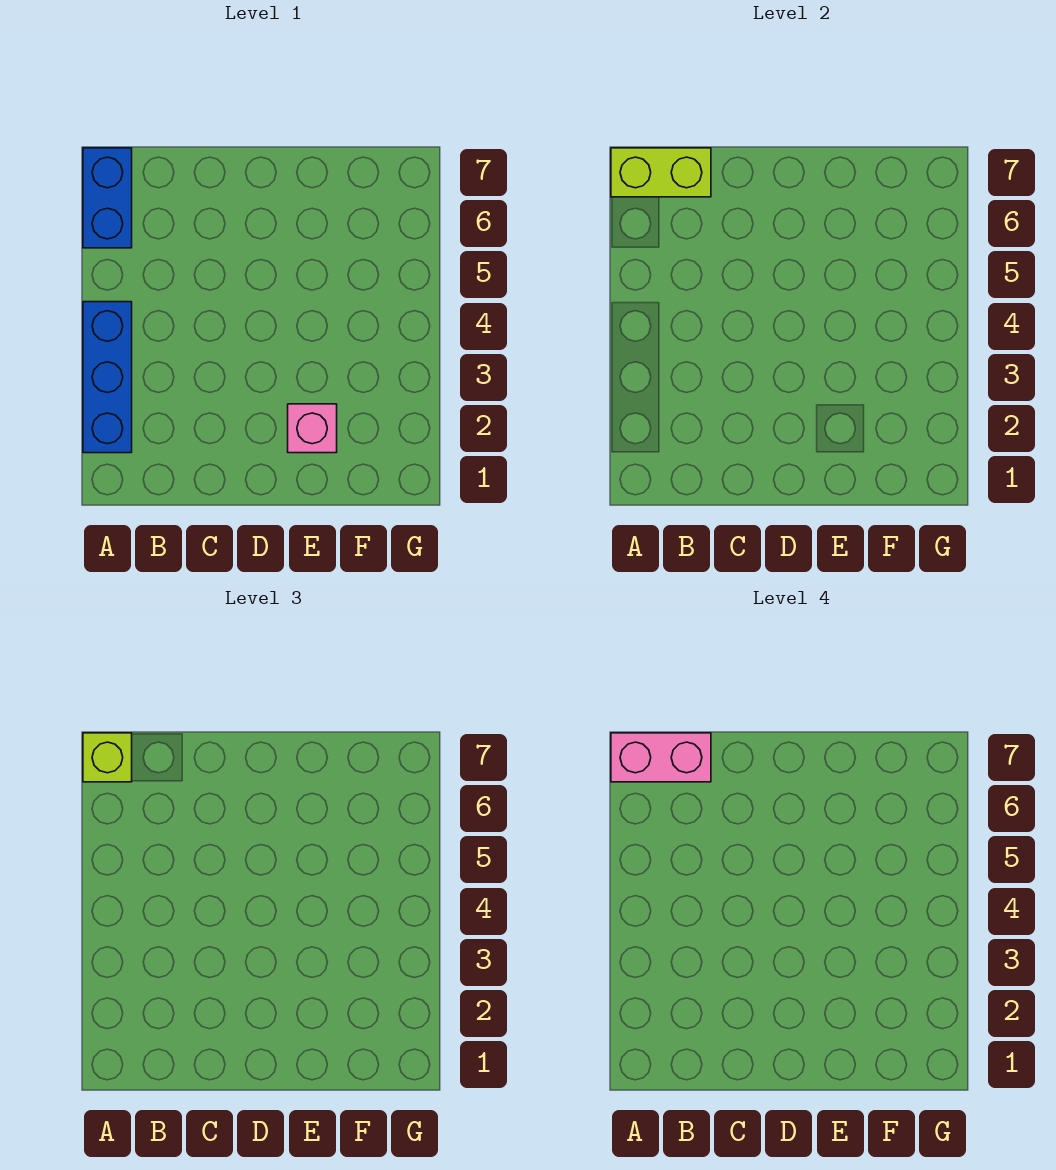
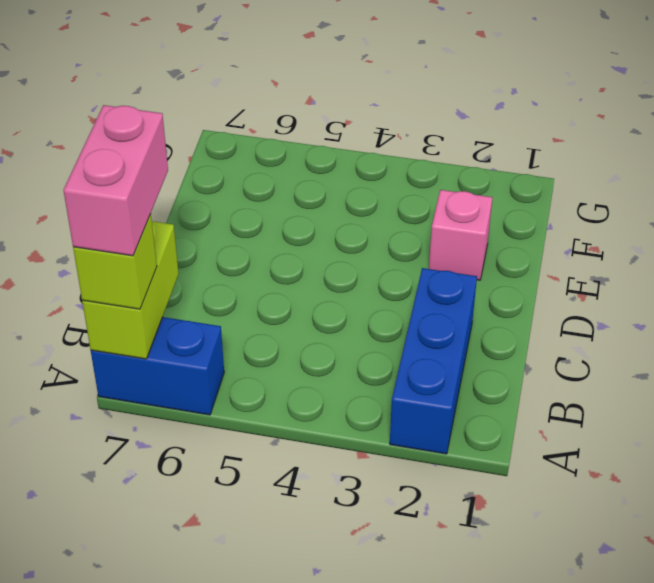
blue 1x3 brick [83,302,132,453] -> blue 1x3 brick turned to [390,268,477,454]

